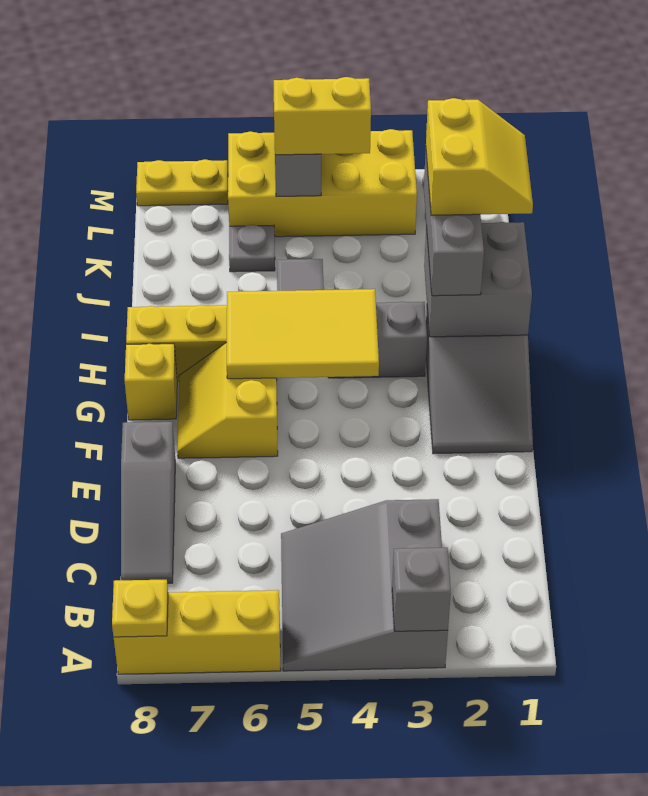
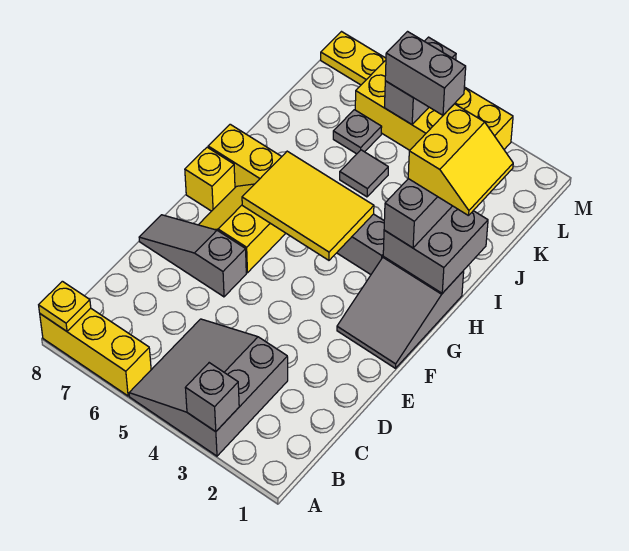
grey 1x3 slope [121,422,175,583] -> grey 1x3 slope turned to [139,215,246,297]
yellow 1x2 brick [274,77,371,155] -> grey 1x2 brick [385,32,466,115]

